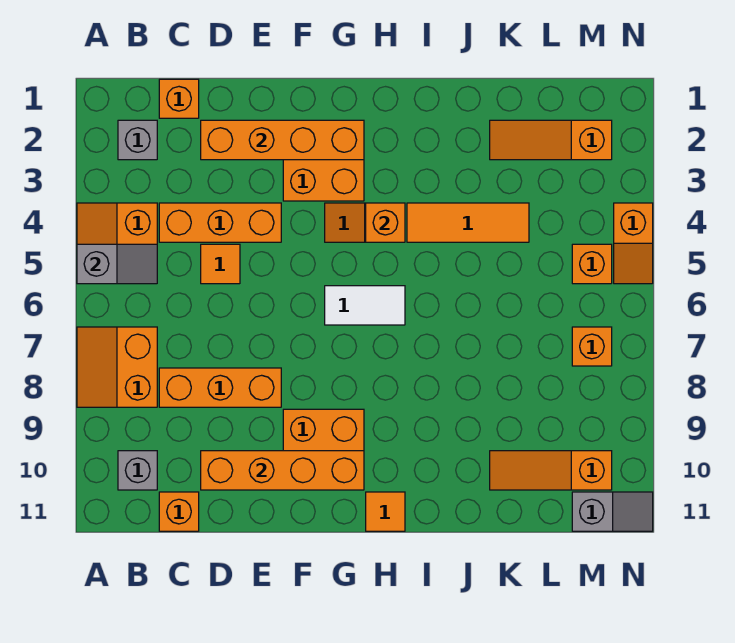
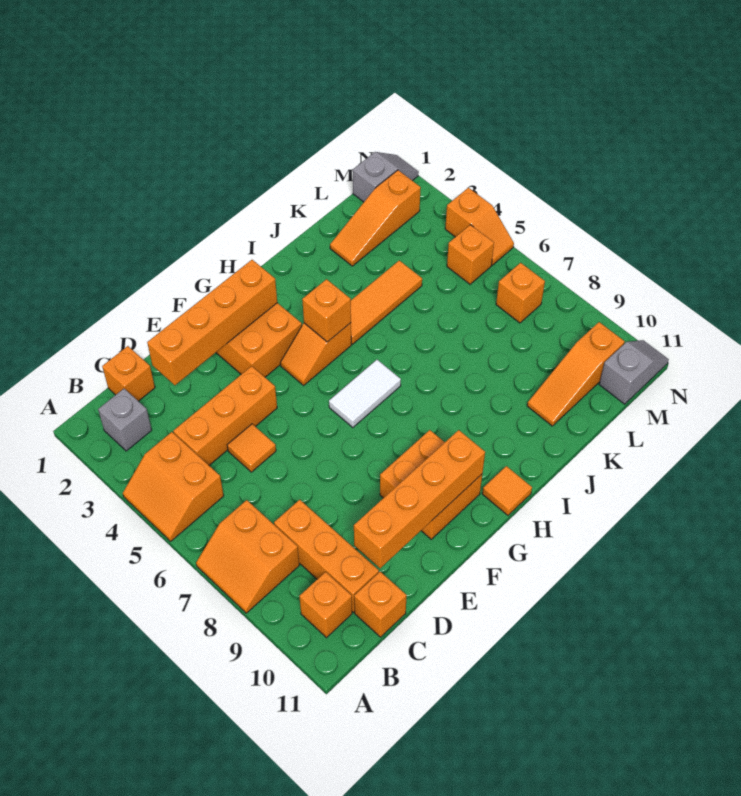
grey 1x2 slope [77,244,157,284] -> grey 1x2 slope moved to [353,152,419,202]
grey 1x1 brick [118,451,157,490] -> orange 1x1 brick [299,572,352,638]
orange 1x3 brick [159,368,281,407] -> orange 1x3 brick turned to [274,500,379,612]

